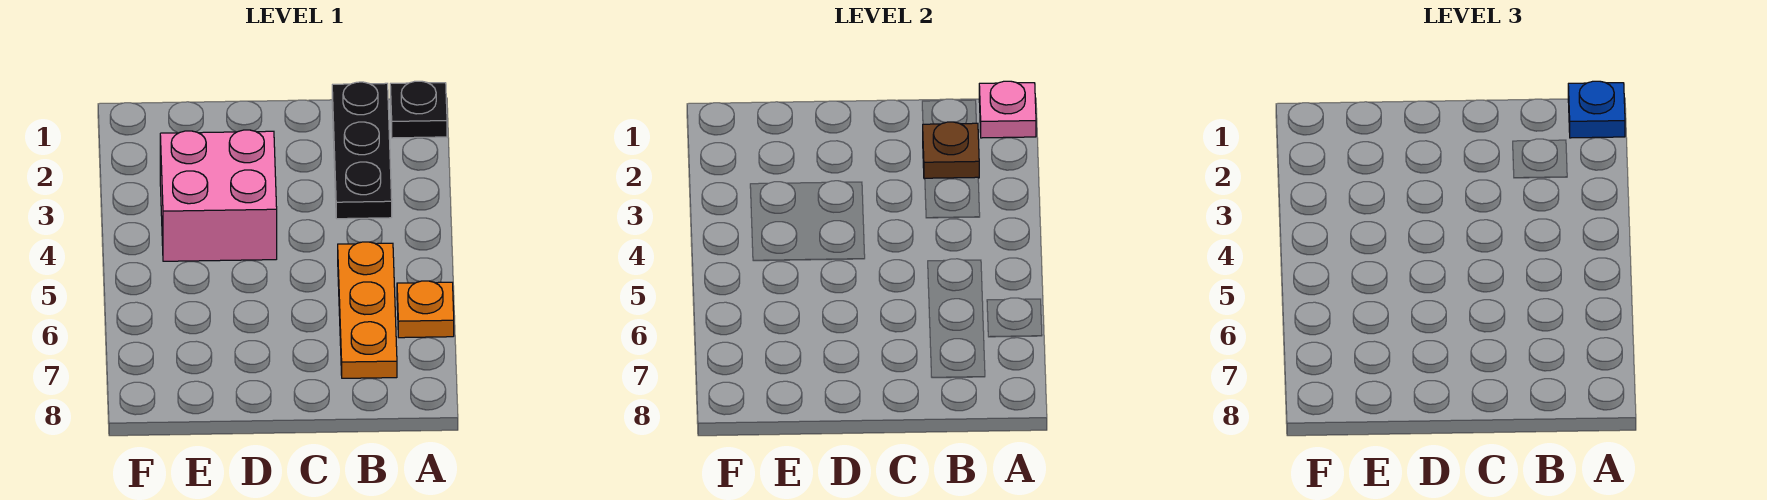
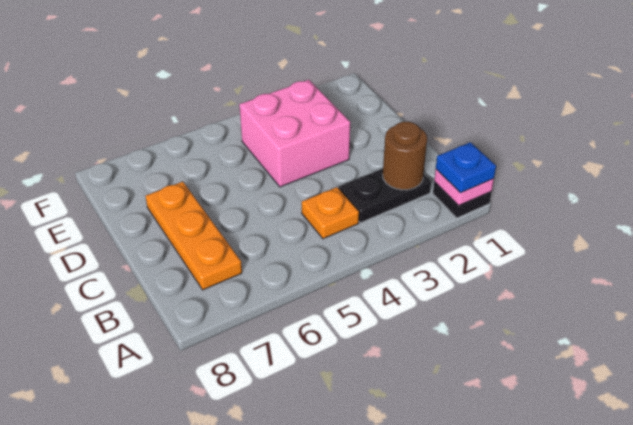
orange 1x1 plate [397,281,454,338] -> orange 1x1 plate moved to [302,187,359,239]
black 1x3 plate [332,82,392,219] -> black 1x2 plate [339,169,431,223]
brown 1x1 plate [923,122,979,179] -> brown 1x1 round brick [383,122,427,190]
orange 1x3 plate [338,242,397,378] -> orange 1x3 plate turned to [146,182,242,290]

